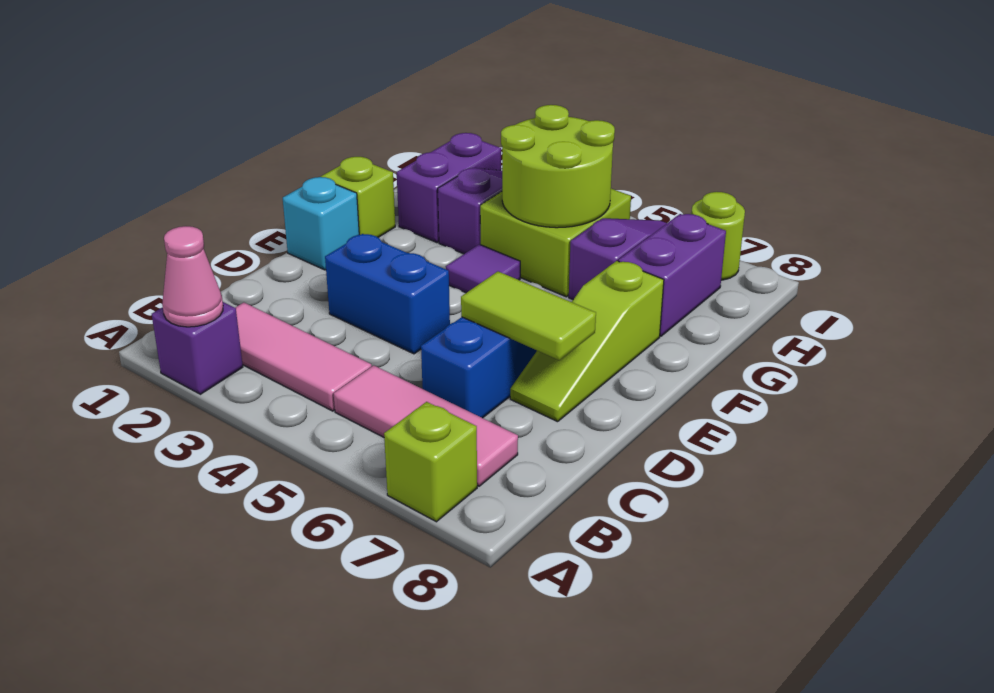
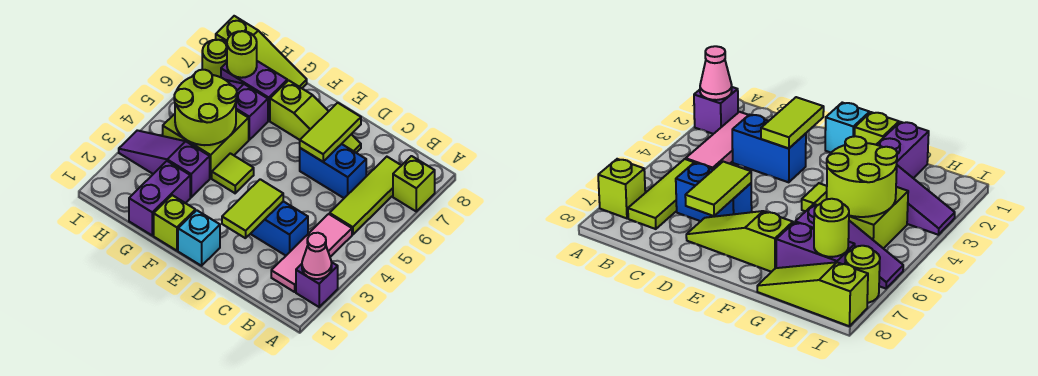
pink 1x3 tile [334,365,518,486] -> lime 1x3 tile [330,157,402,235]
none -> lime 1x2 tile [222,179,283,238]
blue 1x2 brick [325,234,450,354] -> blue 1x2 brick turned to [251,201,308,256]
purple 1x1 tile [446,244,520,293] -> lime 1x1 tile [212,153,254,193]
purple 1x2 brick [397,133,501,243] -> purple 1x2 brick turned to [129,161,190,235]
none -> lime 1x3 slope [216,16,307,88]
none -> lime 1x1 round brick [227,31,257,78]

